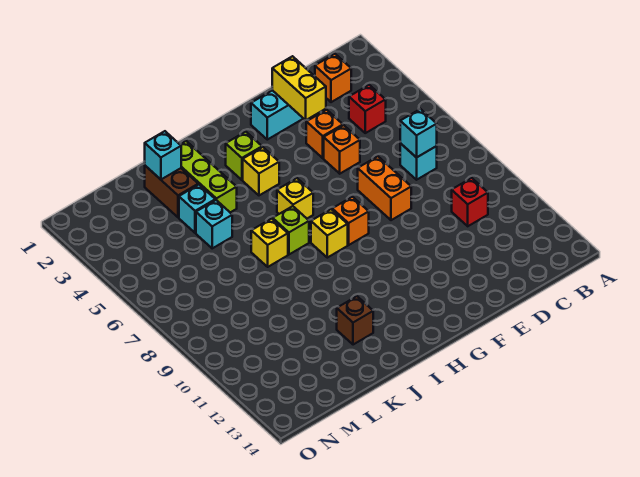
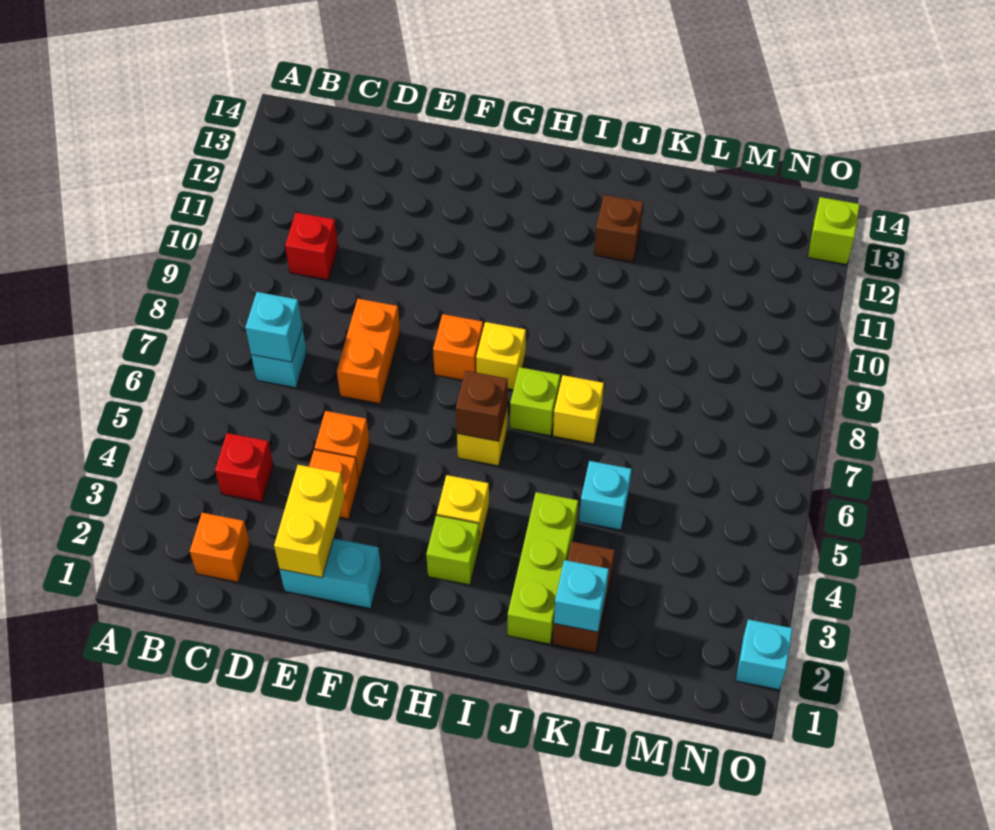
none -> brown 1x1 brick [456,371,508,441]
cyan 1x1 brick [179,185,215,233] -> cyan 1x1 brick moved to [736,619,793,690]
none -> lime 1x1 brick [808,197,860,264]

